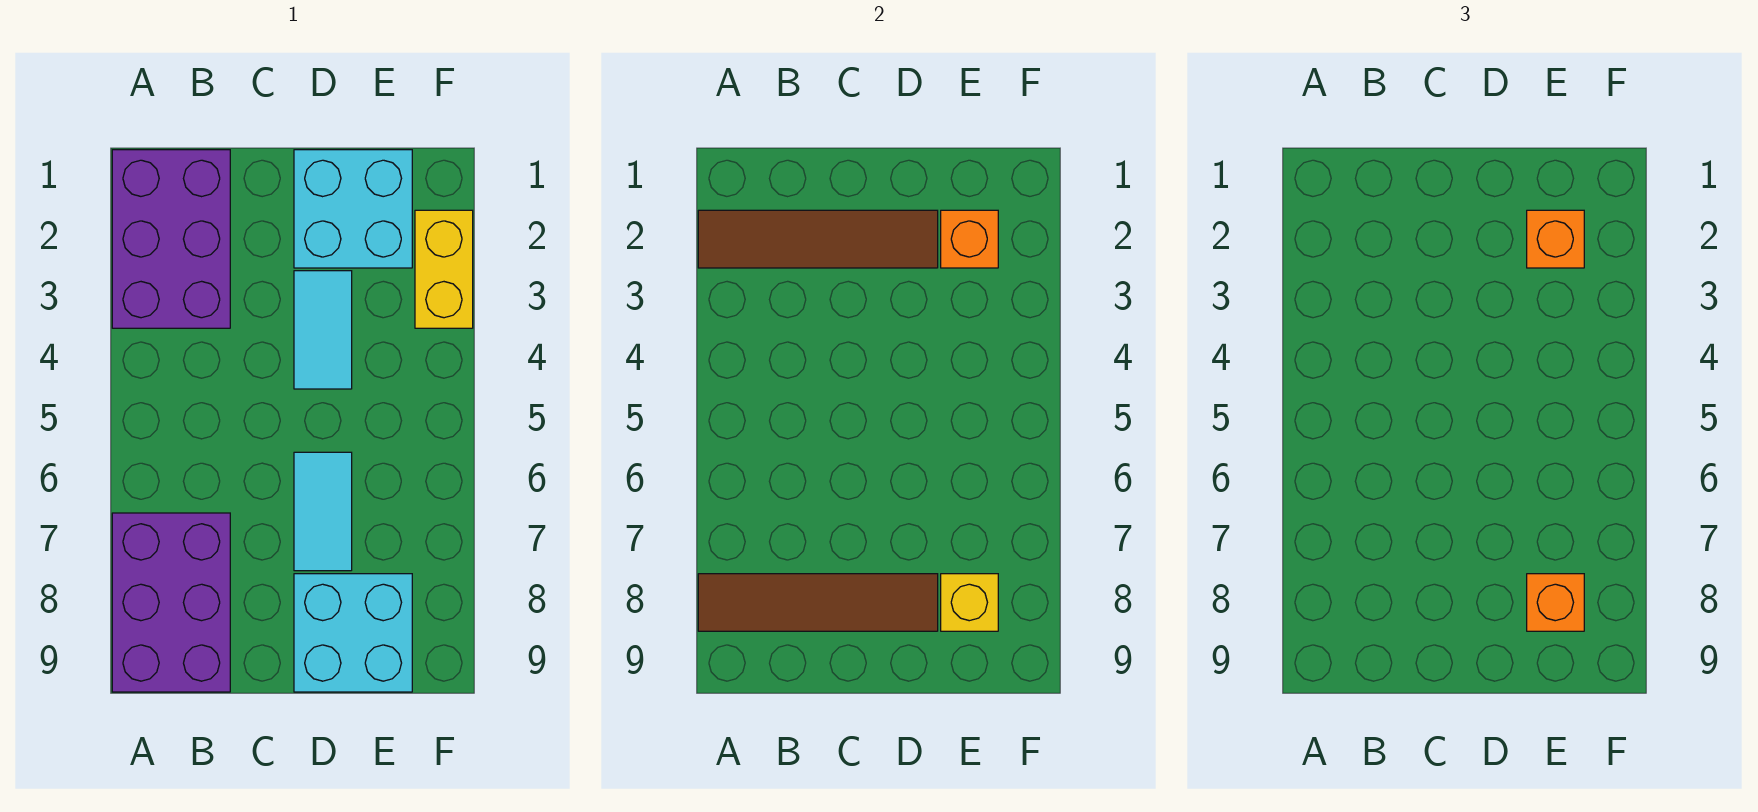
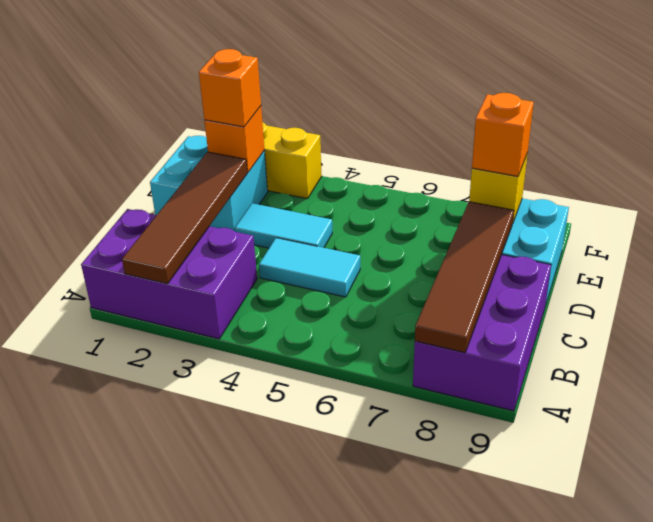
purple 2x3 brick [112,513,230,692] -> purple 2x3 brick turned to [413,255,551,411]
cyan 1x2 tile [294,452,352,571] -> cyan 1x2 tile moved to [259,238,360,297]

